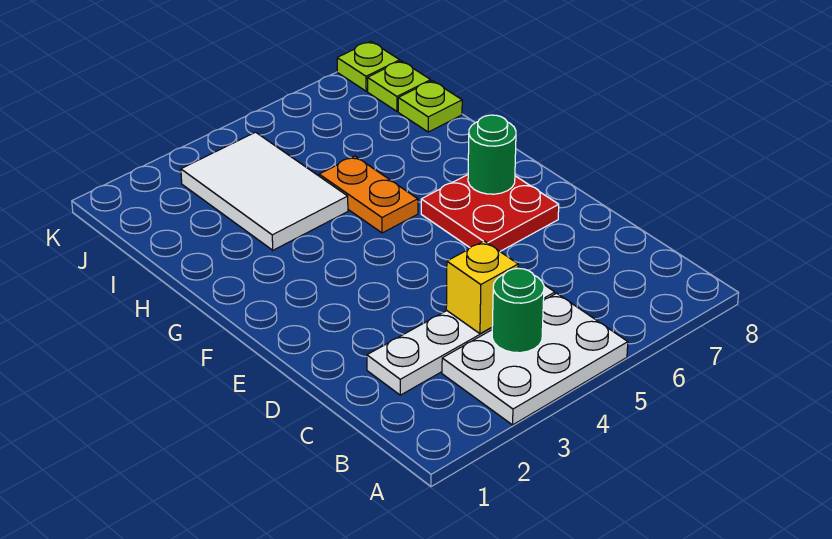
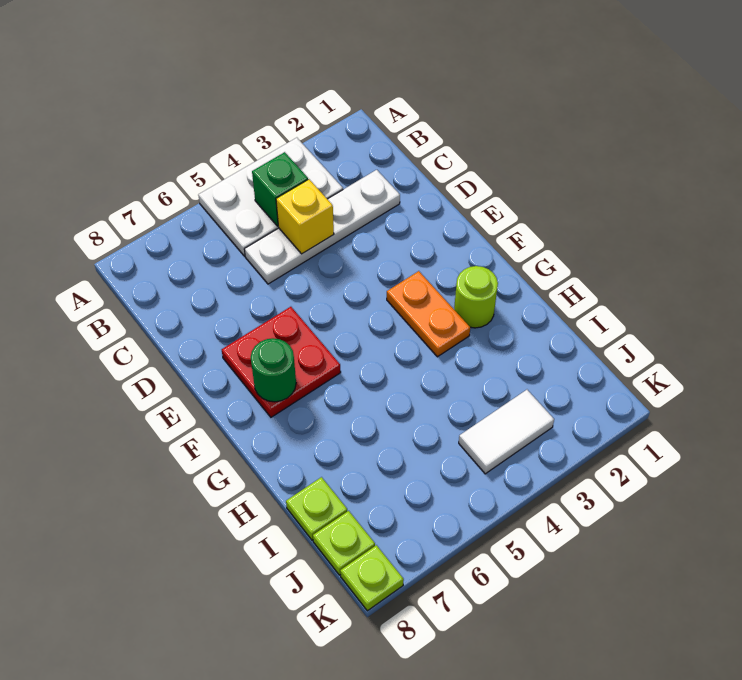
green 1x1 round brick [492,268,544,353] -> green 1x1 brick [252,152,308,226]
none -> lime 1x1 round brick [454,266,498,328]
orange 1x2 plate [319,156,418,233] -> orange 1x2 plate moved to [387,271,470,357]
white 2x3 tile [181,132,348,250] -> white 1x2 tile [459,390,554,474]

